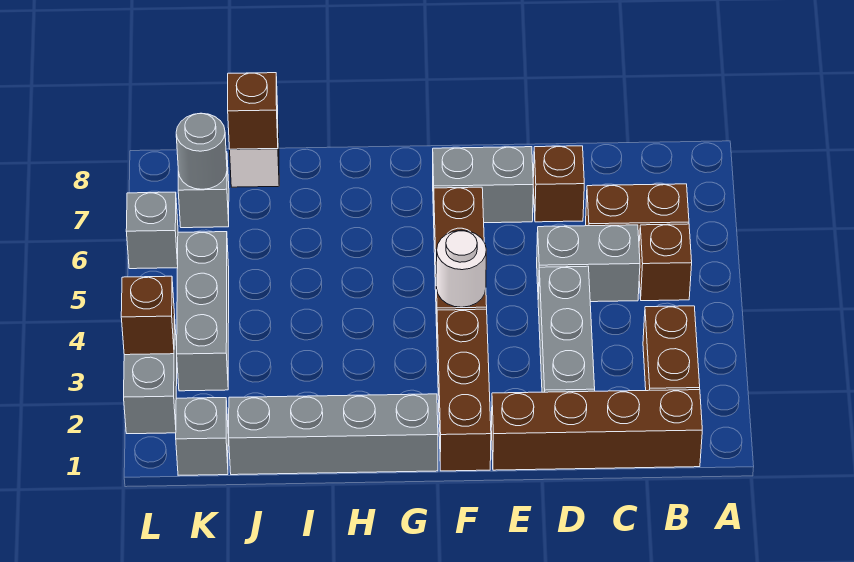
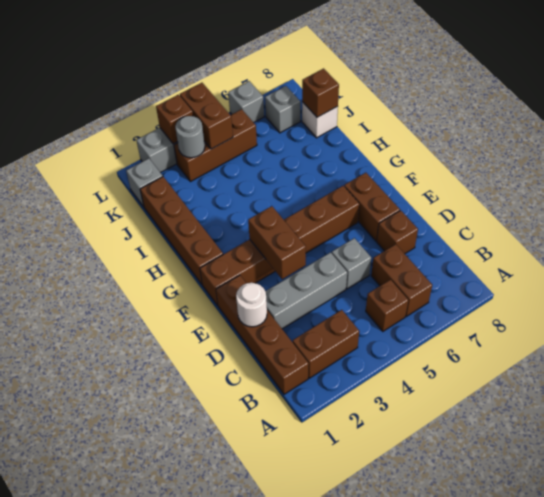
grey 1x2 brick [537,225,640,302] -> grey 1x1 brick [332,238,371,289]
none -> brown 1x2 brick [248,206,306,279]
grey 1x2 brick [433,147,533,223] -> brown 1x2 brick [344,173,400,241]
white 1x1 round brick [437,230,486,307] -> white 1x1 round brick moved to [236,283,267,327]
grey 1x4 brick [229,394,438,475] -> brown 1x4 brick [140,177,223,284]
grey 1x3 brick [177,232,229,391] -> brown 1x3 brick [174,109,257,182]
none -> brown 1x2 brick [180,83,233,149]
grey 1x1 round brick [176,113,227,189] -> grey 1x1 round brick moved to [175,116,205,158]

